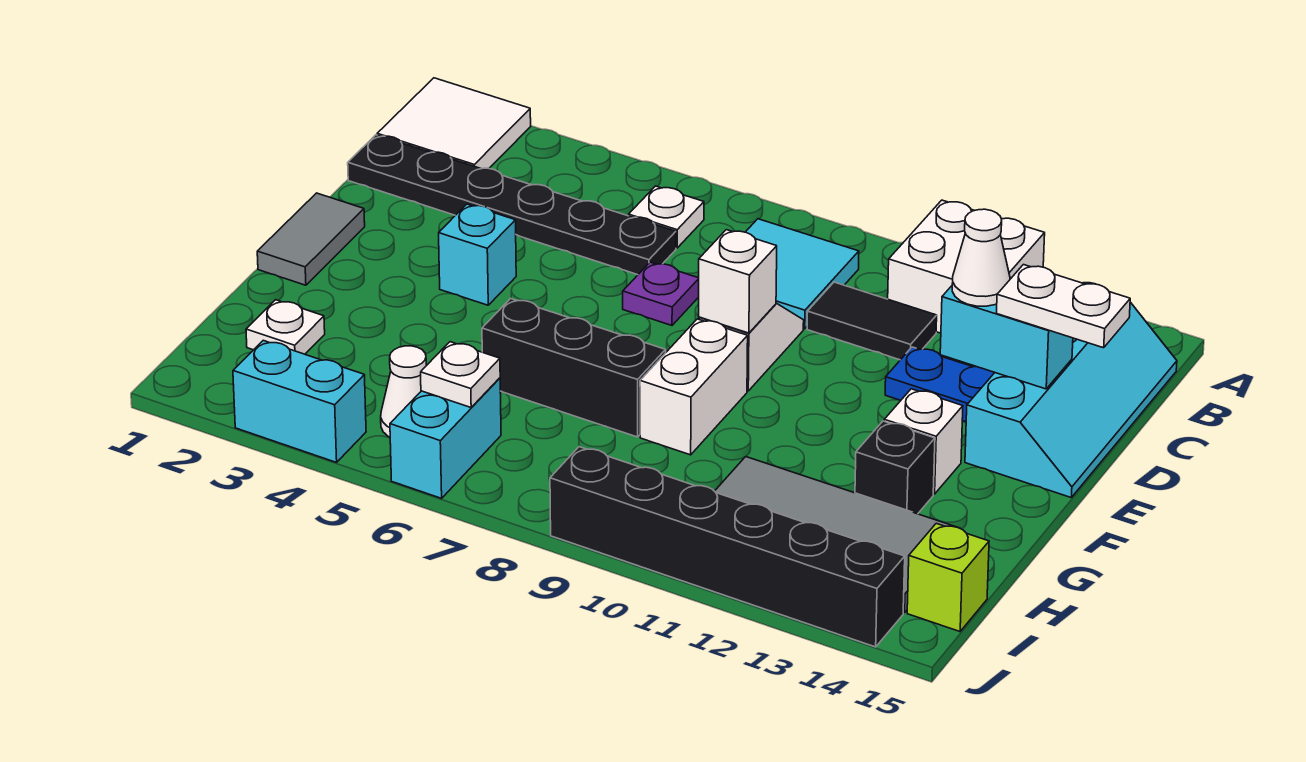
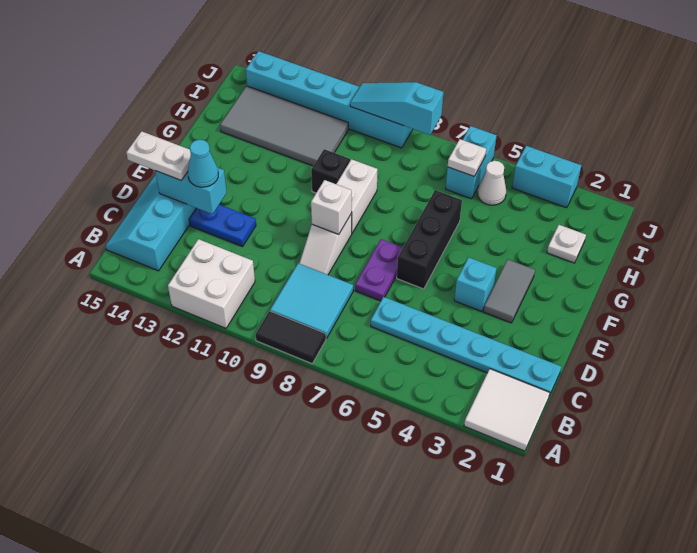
white 1x1 plate [629,186,704,248] -> none
black 1x6 plate [348,135,676,275] -> cyan 1x6 plate [371,297,561,396]
black 1x2 tile [807,282,937,360] -> black 1x2 tile moved to [255,311,326,364]
purple 1x1 plate [623,262,699,325] -> purple 1x2 plate [355,239,403,301]
white 1x1 cone [952,209,1010,306] -> cyan 1x1 cone [188,140,218,187]
grey 1x2 tile [257,193,365,285] -> grey 1x2 tile moved to [484,259,535,323]
white 1x1 brick [884,389,963,494] -> none
black 1x3 brick [482,299,666,437] -> black 1x3 brick turned to [397,190,462,289]
black 1x1 brick [855,421,935,514] -> black 1x1 brick moved to [311,149,350,193]
lime 1x1 brick [907,523,989,632] -> none
none -> cyan 1x3 slope [350,82,443,135]
black 1x6 brick [550,447,905,647] -> cyan 1x6 brick [246,51,413,148]

